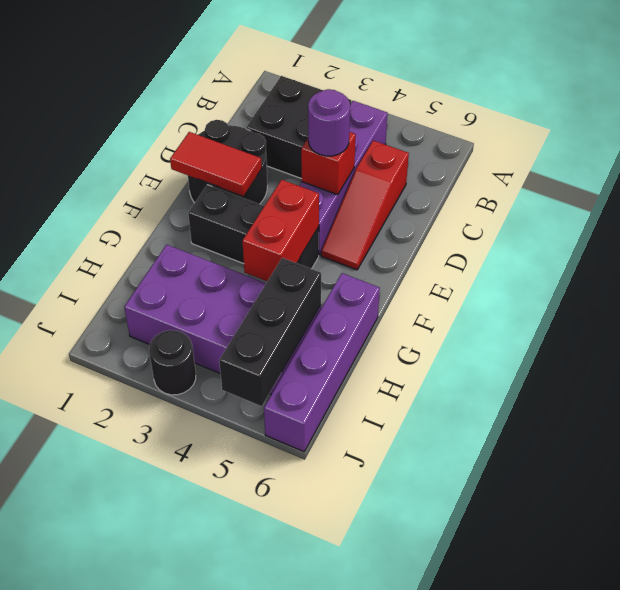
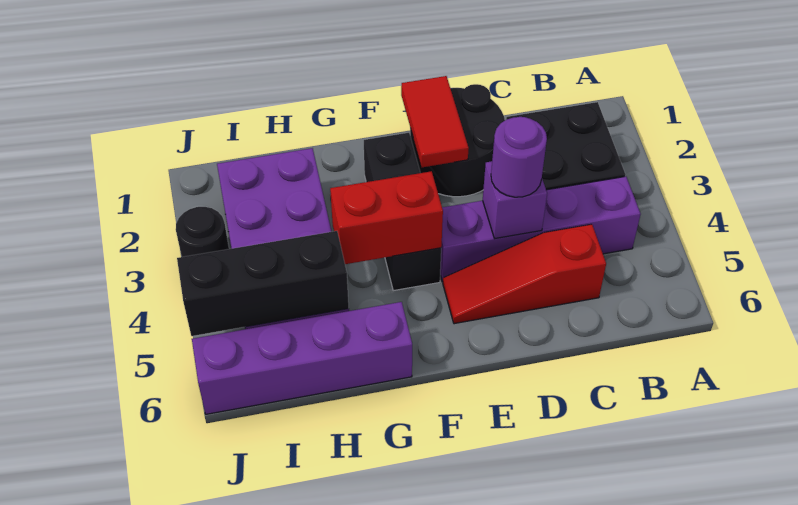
red 1x1 brick [301,132,356,195] -> purple 1x1 brick [483,161,547,239]

